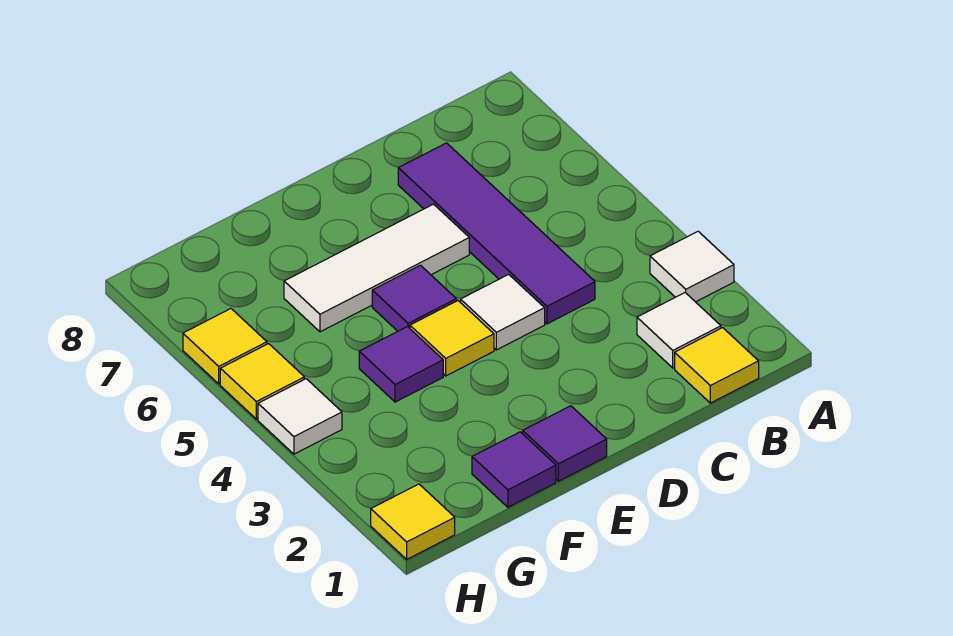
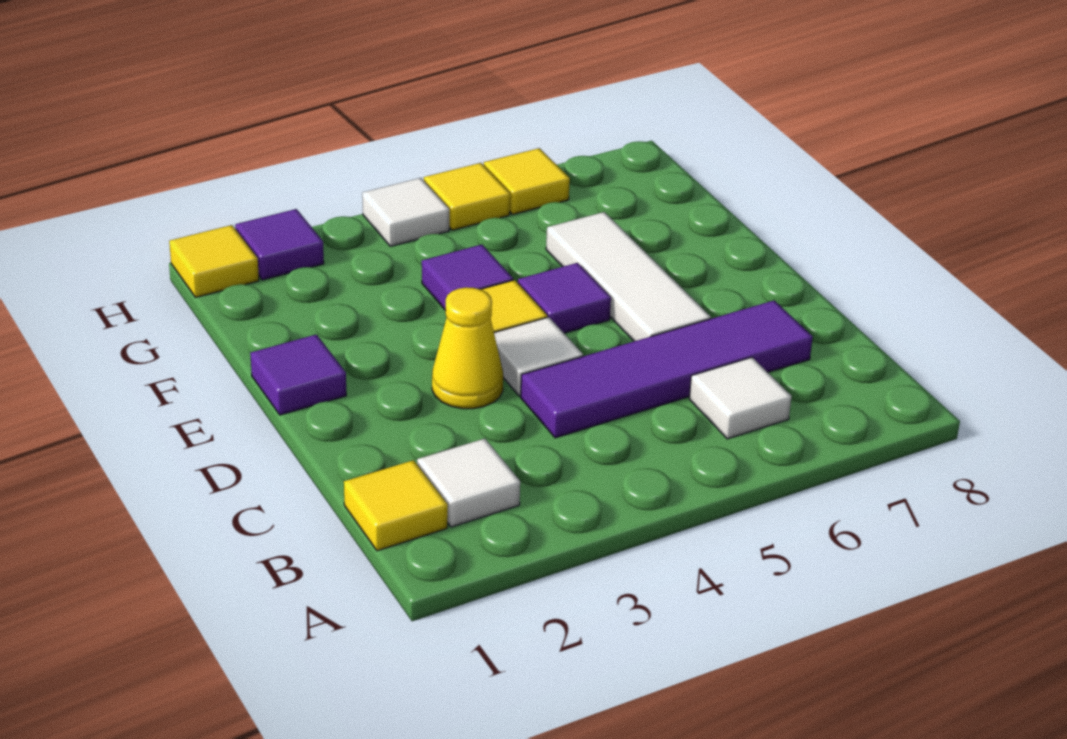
white 1x1 tile [650,231,734,302] -> white 1x1 tile moved to [689,357,792,439]
none -> yellow 1x1 cone [432,287,503,409]
purple 1x1 tile [472,432,556,507] -> purple 1x1 tile moved to [235,209,324,280]

